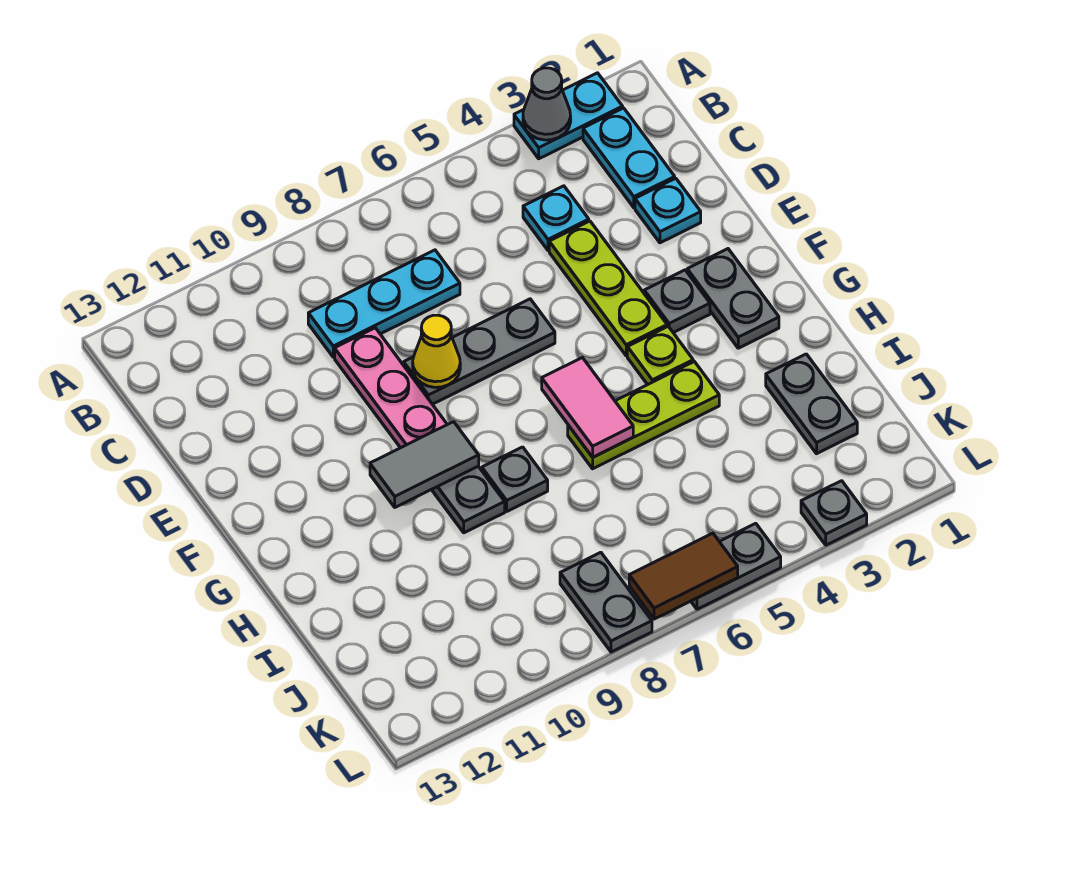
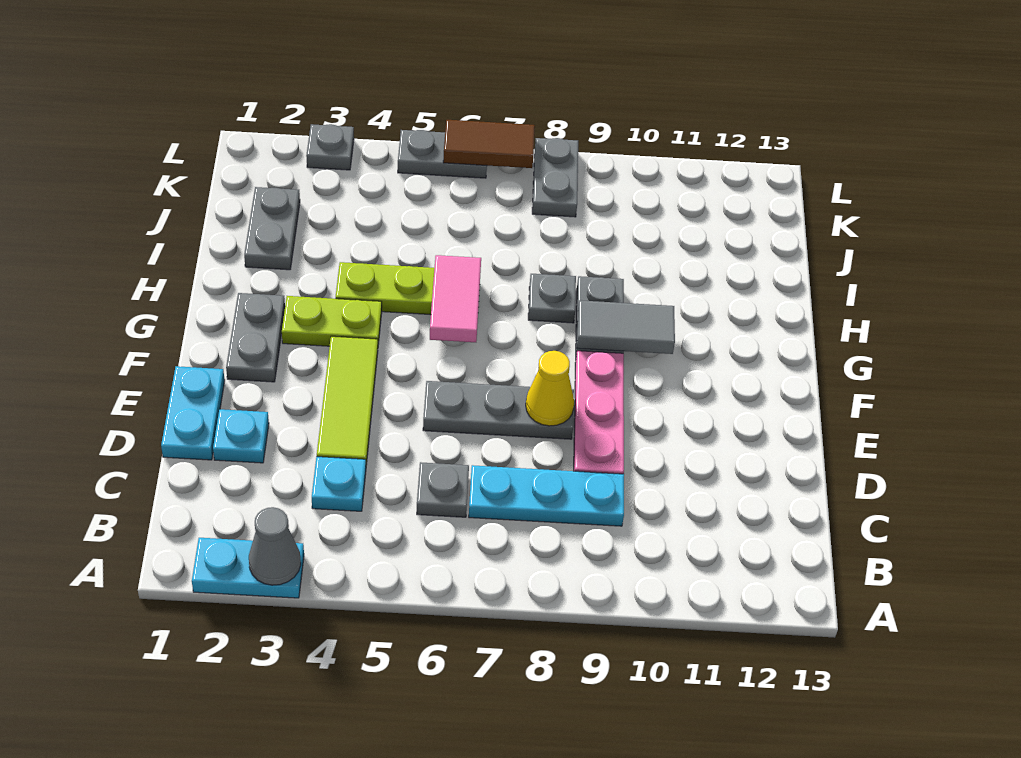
cyan 1x2 plate [583,108,675,208] -> cyan 1x2 plate moved to [161,366,225,460]
lime 1x3 plate [549,221,667,356] -> lime 1x3 tile [317,336,378,465]
grey 1x1 plate [644,270,710,333] -> grey 1x1 plate moved to [417,462,469,517]
lime 1x1 plate [627,327,693,385] -> lime 1x2 plate [282,296,382,346]

